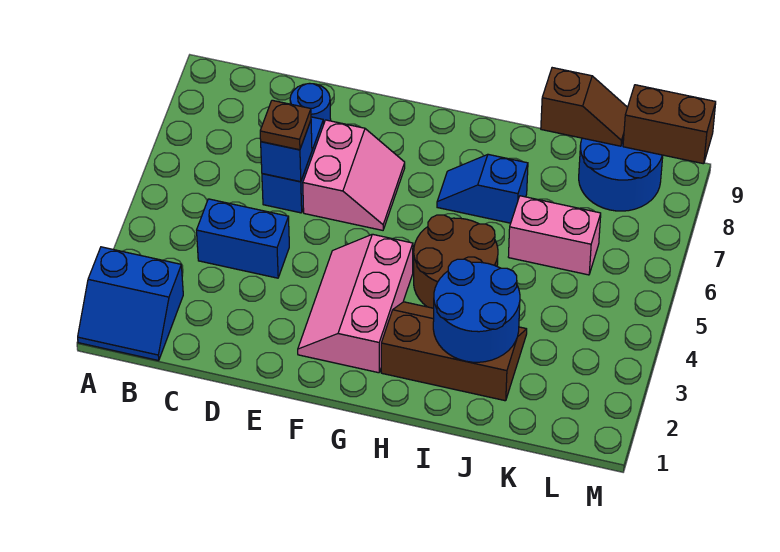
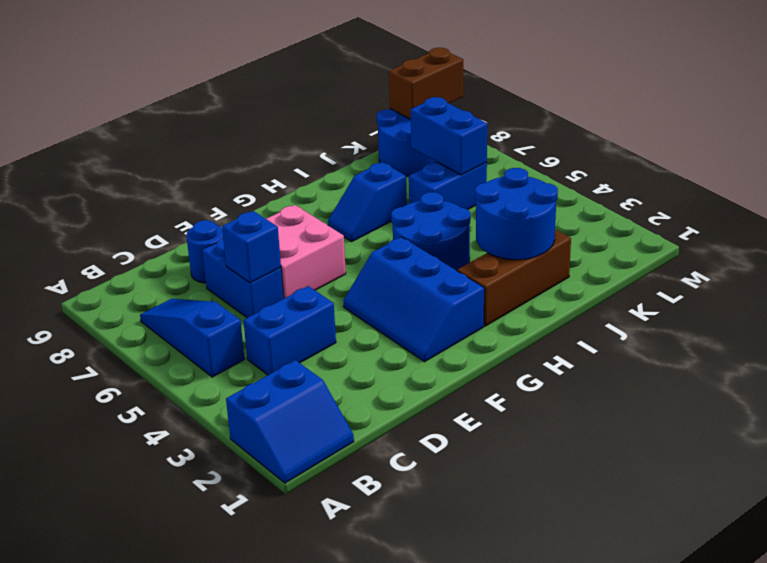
none -> blue 1x3 slope [140,299,245,377]
brown 1x1 plate [260,100,311,150] -> none
pink 2x2 slope [303,120,405,230] -> pink 2x2 brick [267,205,346,298]
pink 2x3 slope [298,234,413,373] -> blue 2x3 slope [344,237,484,362]
brown 2x2 round brick [414,215,498,308] -> blue 2x2 round brick [391,192,471,270]
pink 1x2 brick [508,196,601,275] -> blue 1x2 brick [409,162,487,209]
brown 1x2 slope [541,68,628,146] -> none
none -> blue 1x2 brick [410,97,487,175]

